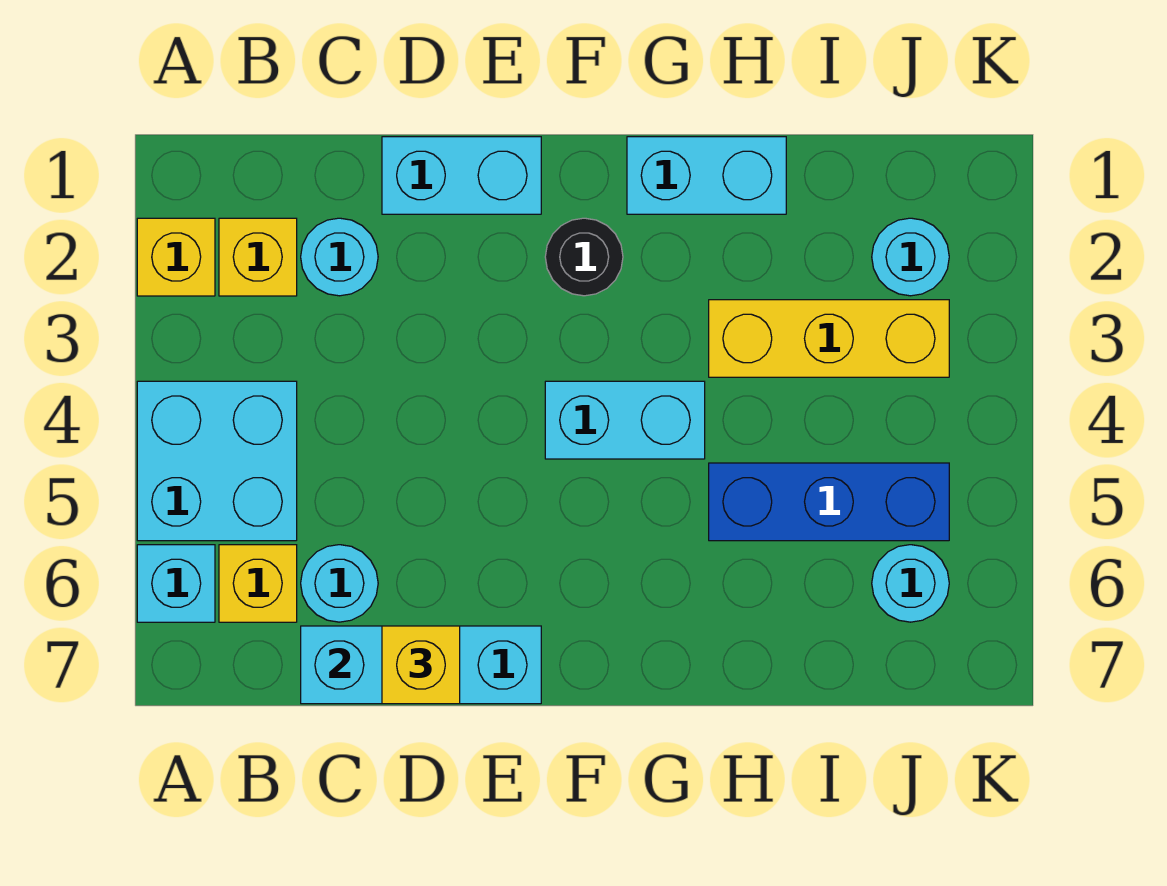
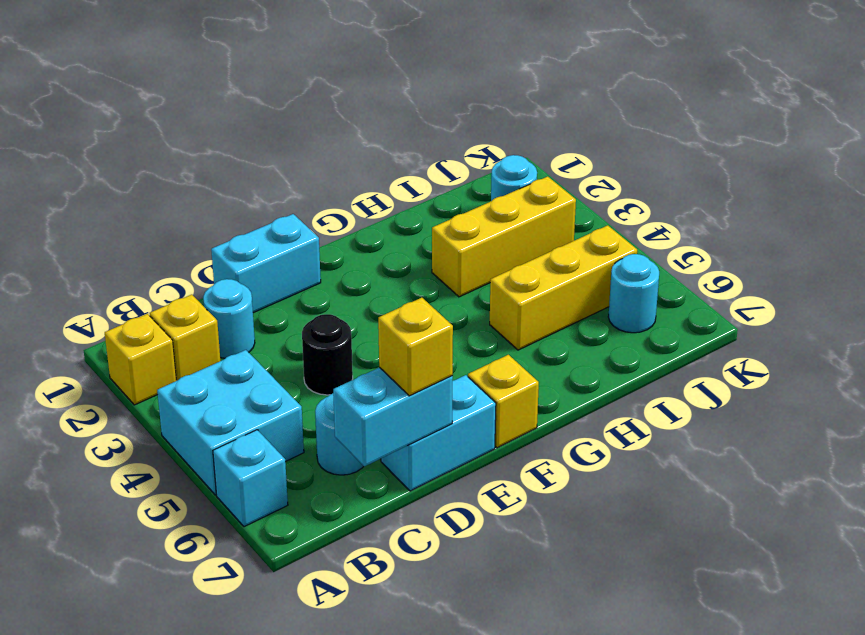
yellow 1x1 brick [219,545,297,622] -> yellow 1x1 brick moved to [468,355,539,448]
black 1x1 round brick [545,218,623,296] -> black 1x1 round brick moved to [302,314,353,395]
cyan 1x2 brick [545,381,705,459] -> none
cyan 1x2 brick [627,137,786,214] -> none
blue 1x3 brick [709,463,949,541] -> yellow 1x3 brick [490,225,637,350]

